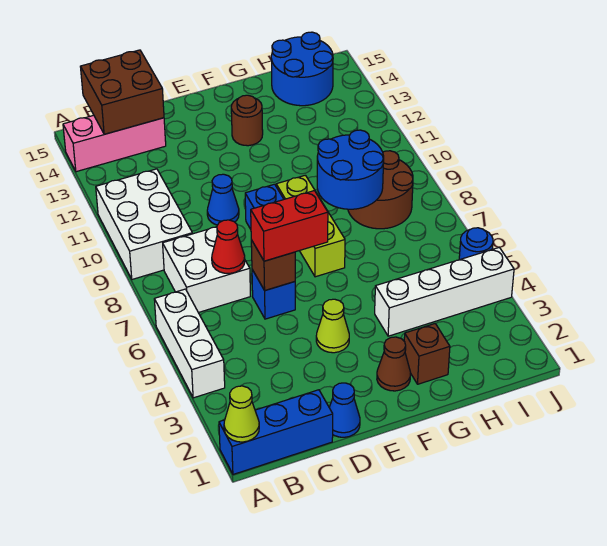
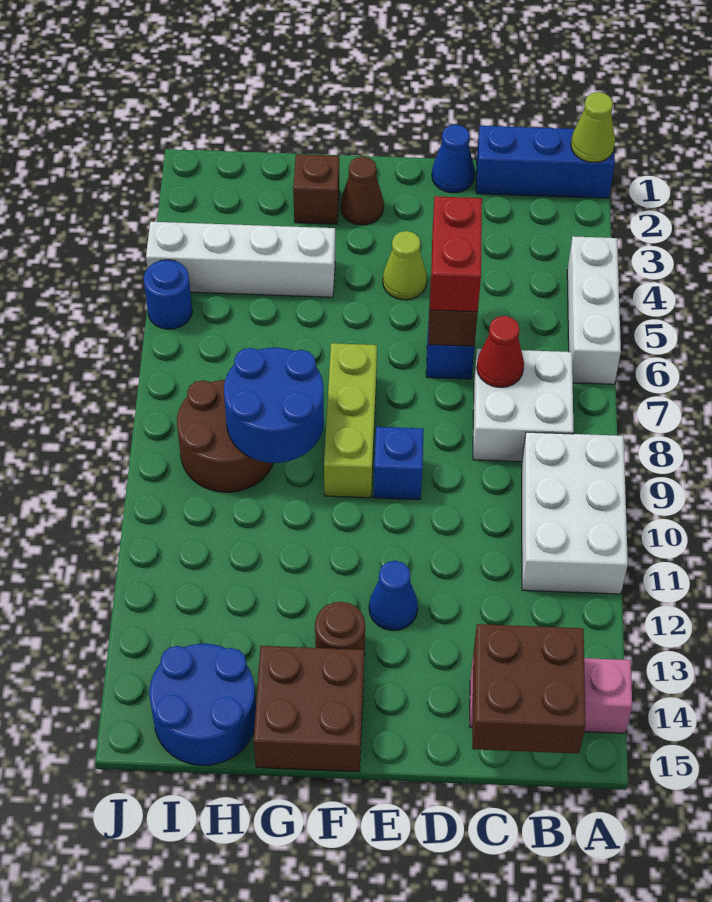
red 1x2 brick [251,191,328,261] -> red 1x2 brick turned to [430,196,482,312]
blue 1x1 cone [207,174,239,225] -> blue 1x1 cone moved to [369,561,418,630]
none -> brown 2x2 brick [254,646,364,772]

